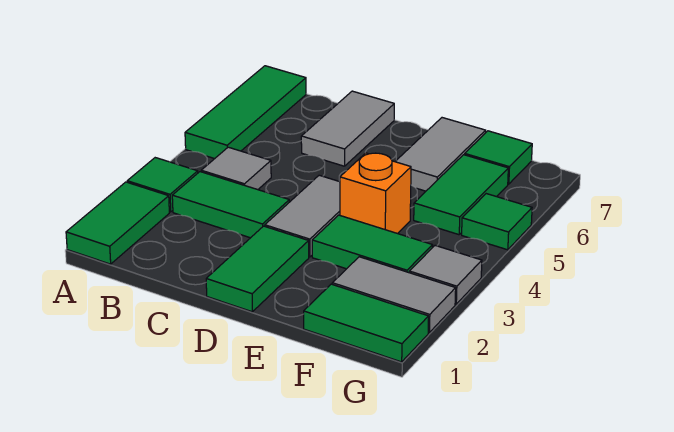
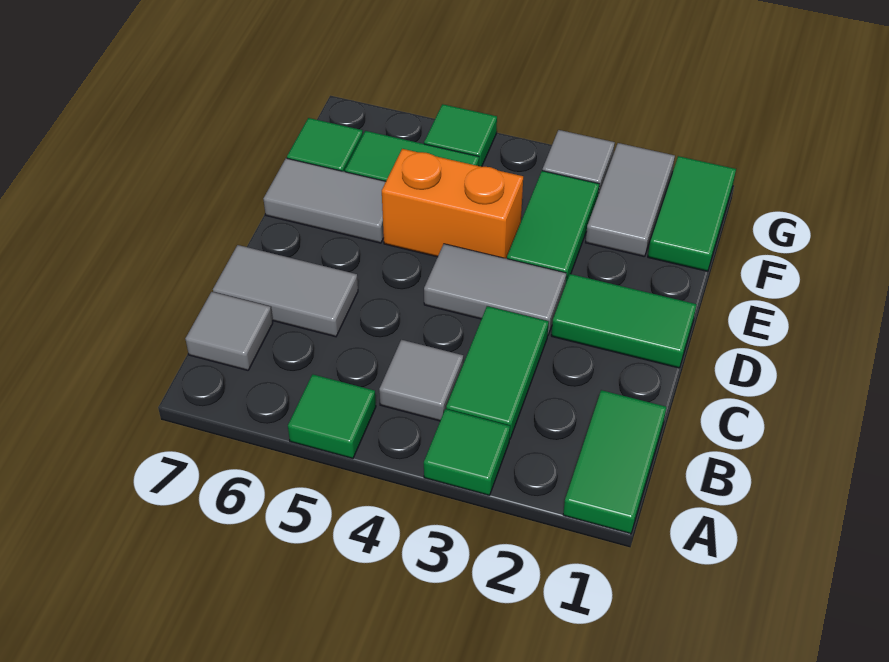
green 1x2 tile [66,182,169,264] -> green 1x2 tile turned to [563,390,666,534]
green 1x3 tile [185,66,306,159] -> green 1x1 tile [288,374,376,459]
none -> grey 1x1 tile [185,292,273,370]
orange 1x1 brick [340,153,411,234] -> orange 1x2 brick [382,149,523,259]

